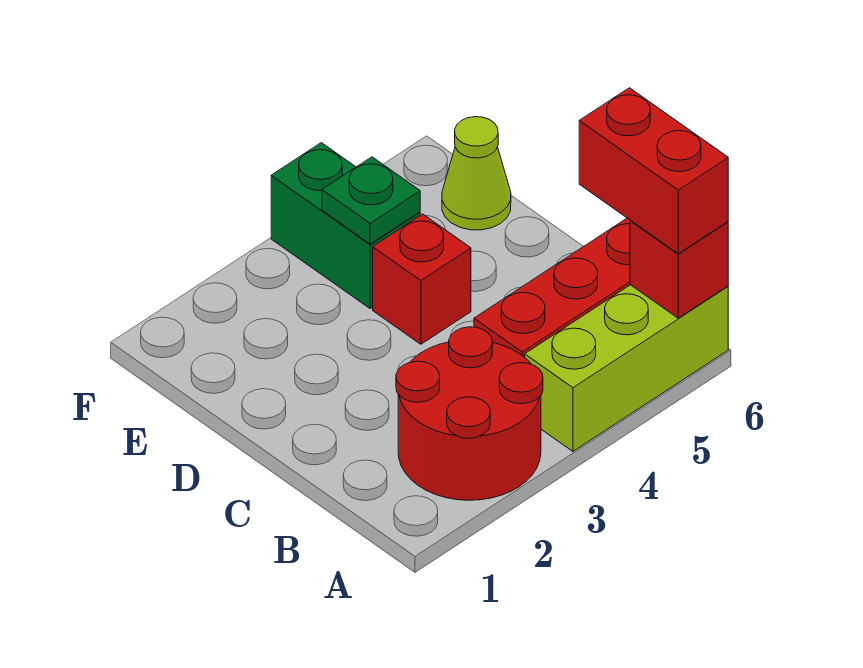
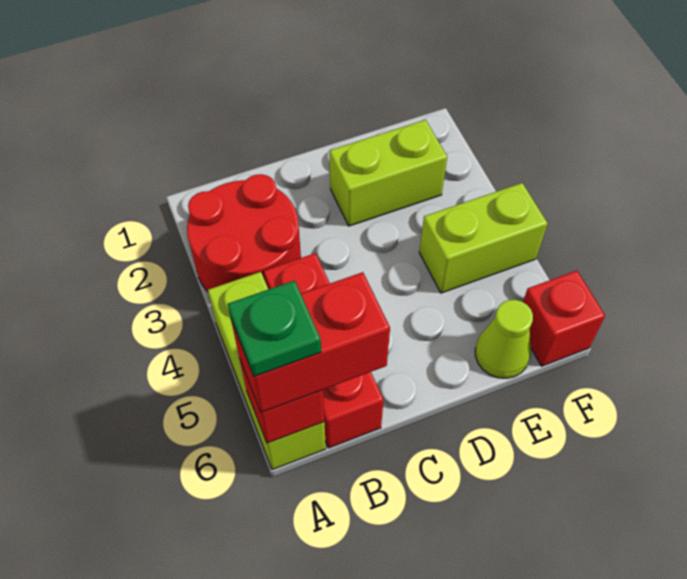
none -> lime 1x2 brick [329,120,447,226]
red 1x1 brick [373,214,471,344] -> red 1x1 brick moved to [523,271,605,366]
green 1x2 brick [271,143,420,309] -> lime 1x2 brick [419,183,548,293]
green 1x1 plate [322,157,420,244] -> green 1x1 plate moved to [228,281,321,376]

